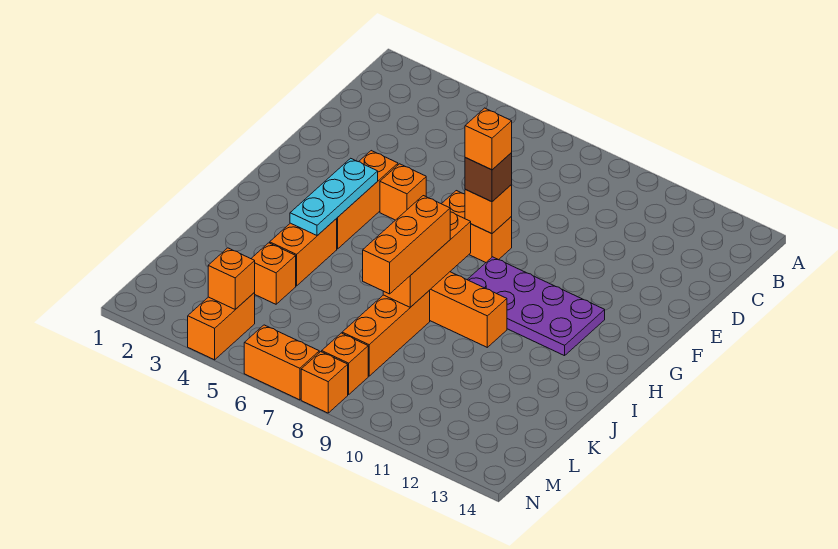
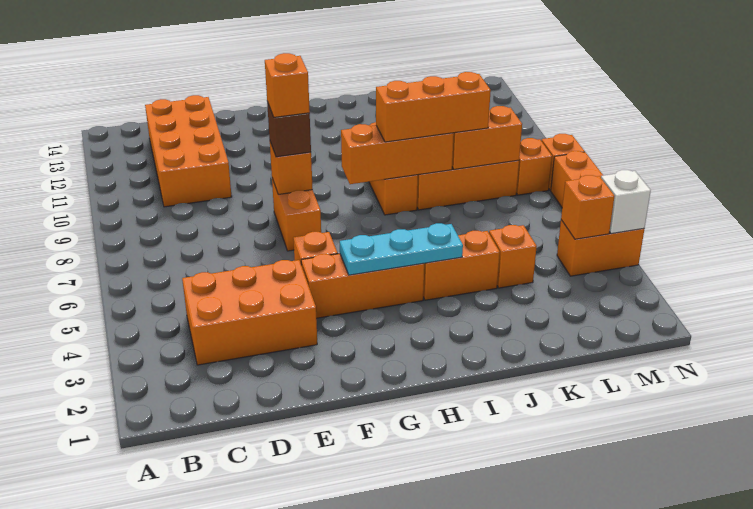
none -> orange 2x3 brick [182,260,317,365]
none -> orange 2x4 brick [145,95,232,207]
purple 2x4 plate [467,257,605,356] -> none
none -> orange 1x2 brick [452,106,522,169]
none -> white 1x1 brick [601,170,651,234]

